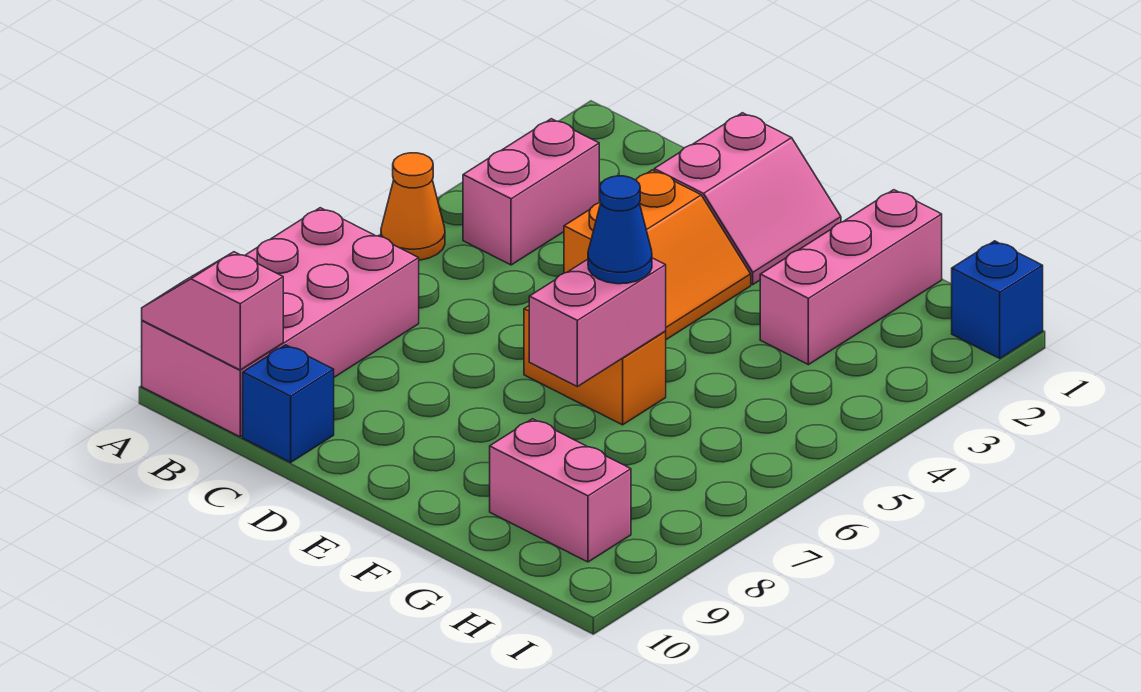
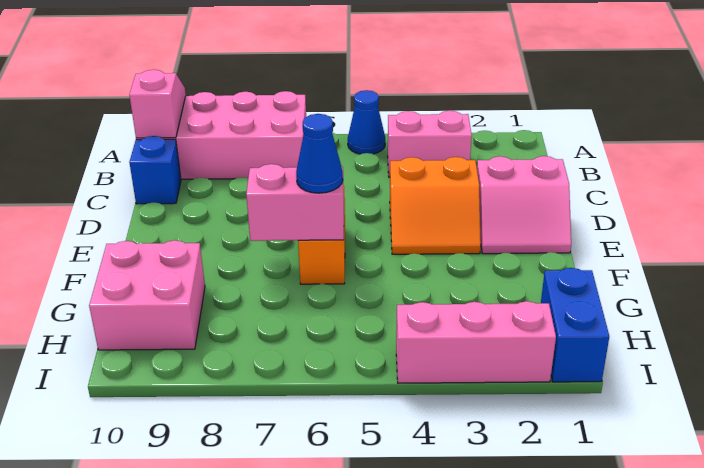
orange 1x1 cone [381,153,445,260] -> blue 1x1 cone [348,90,385,154]
pink 1x3 brick [760,190,942,365] -> pink 1x3 brick moved to [396,301,556,383]
pink 1x2 brick [490,419,631,562] -> pink 2x2 brick [89,240,205,350]
blue 1x1 brick [952,241,1043,358] -> blue 1x2 brick [541,268,609,382]

